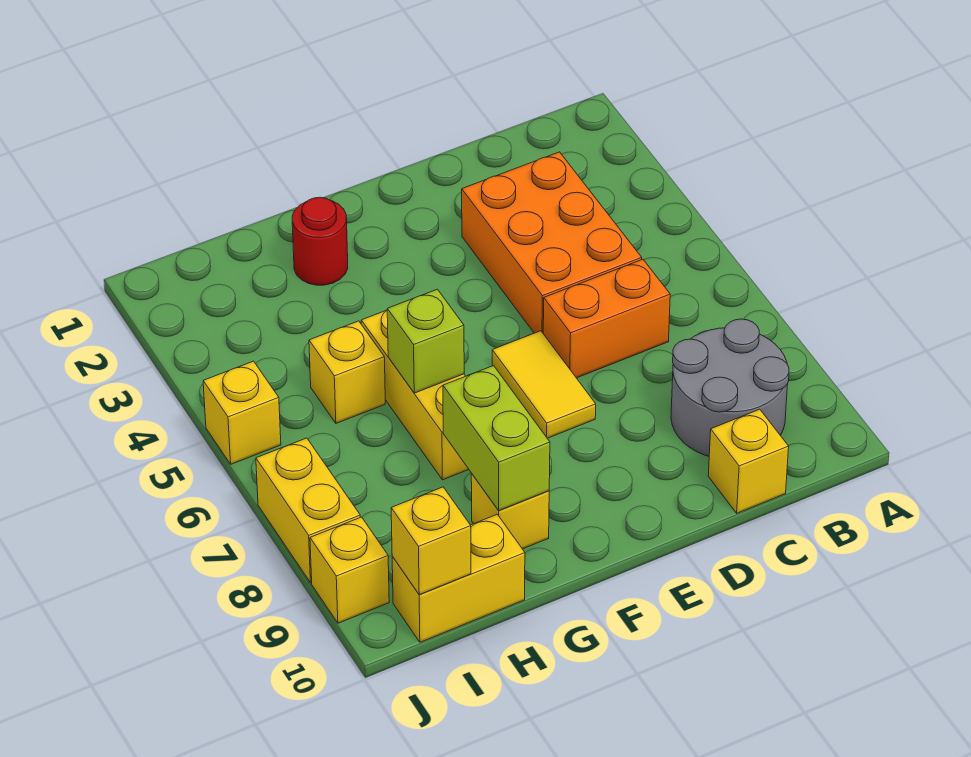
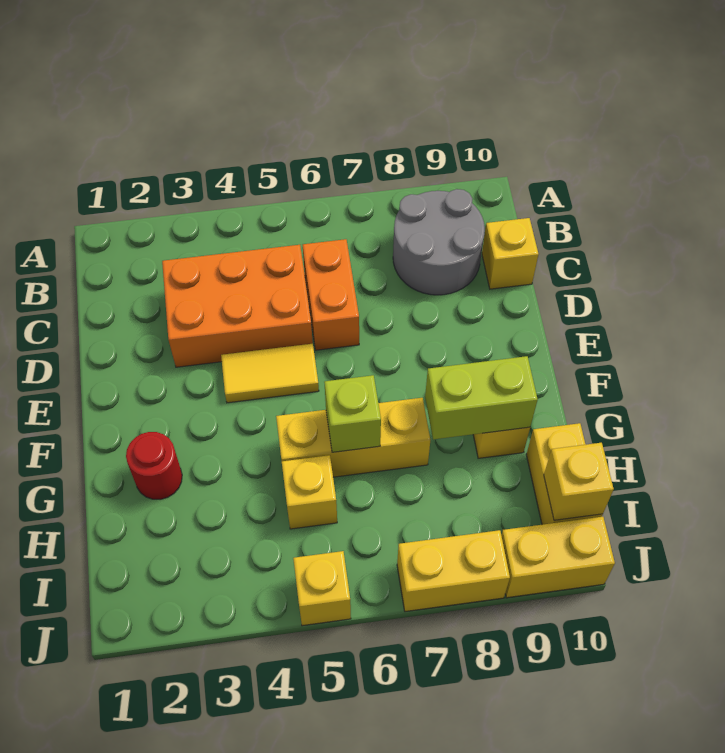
yellow 1x2 tile [492,331,596,438] -> yellow 1x2 tile moved to [221,344,319,403]
yellow 1x1 brick [310,517,389,623] -> yellow 1x2 brick [501,517,615,598]

